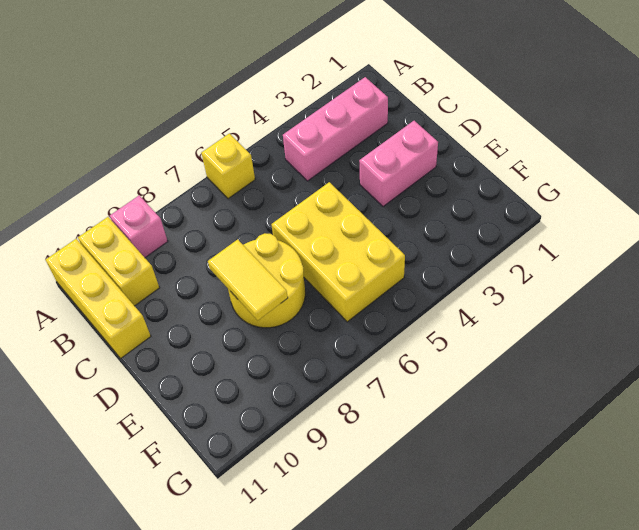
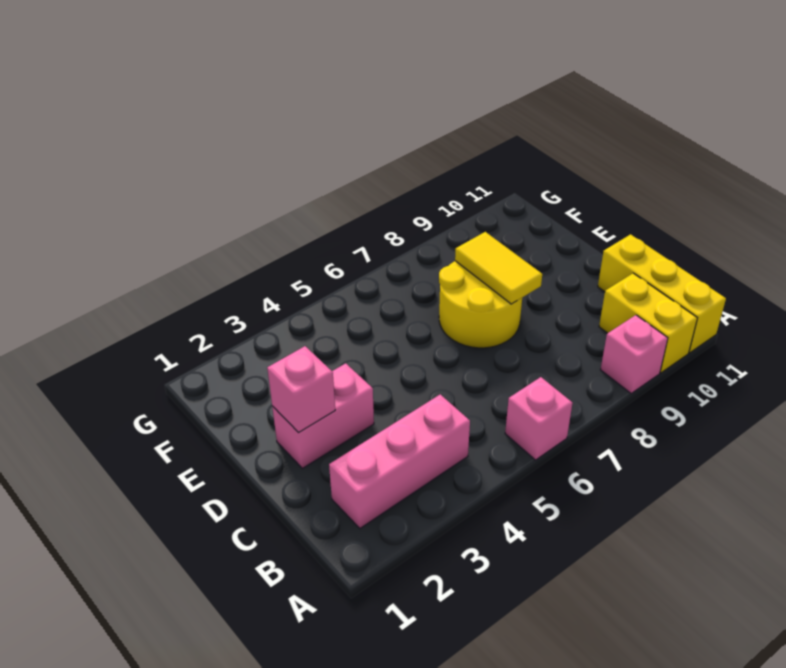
yellow 1x1 brick [201,133,255,199] -> pink 1x1 brick [505,377,572,460]
none -> pink 1x1 brick [267,346,335,433]
yellow 2x3 brick [272,182,405,322] -> none

